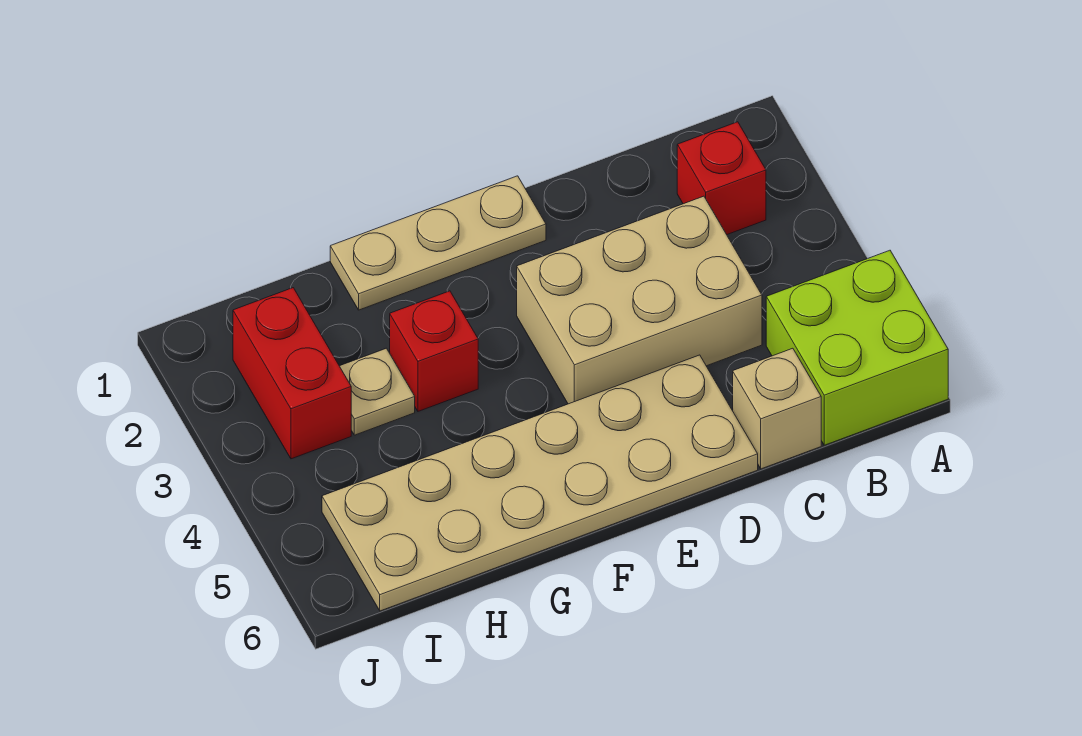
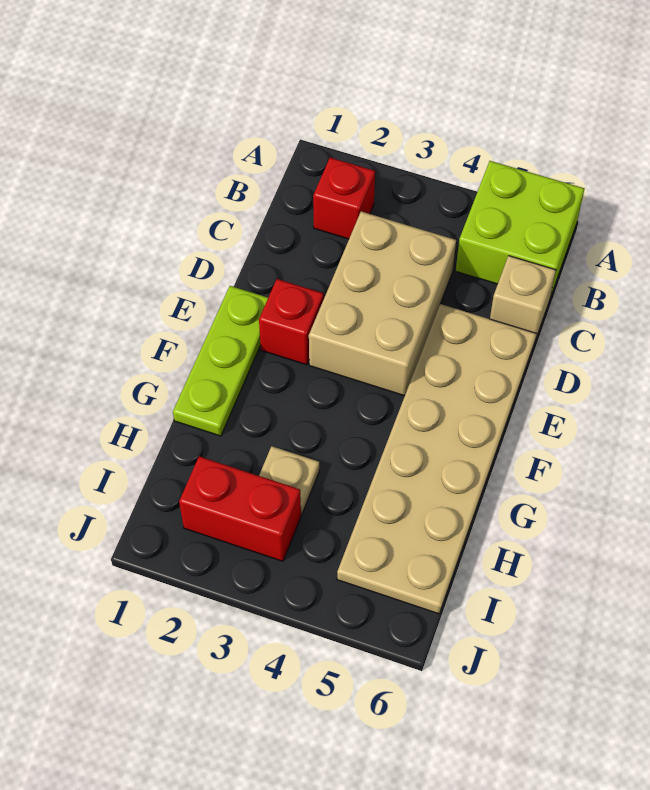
tan 1x3 plate [330,176,546,310] -> lime 1x3 plate [173,286,268,436]
red 1x1 brick [390,291,478,411] -> red 1x1 brick moved to [259,279,324,365]

